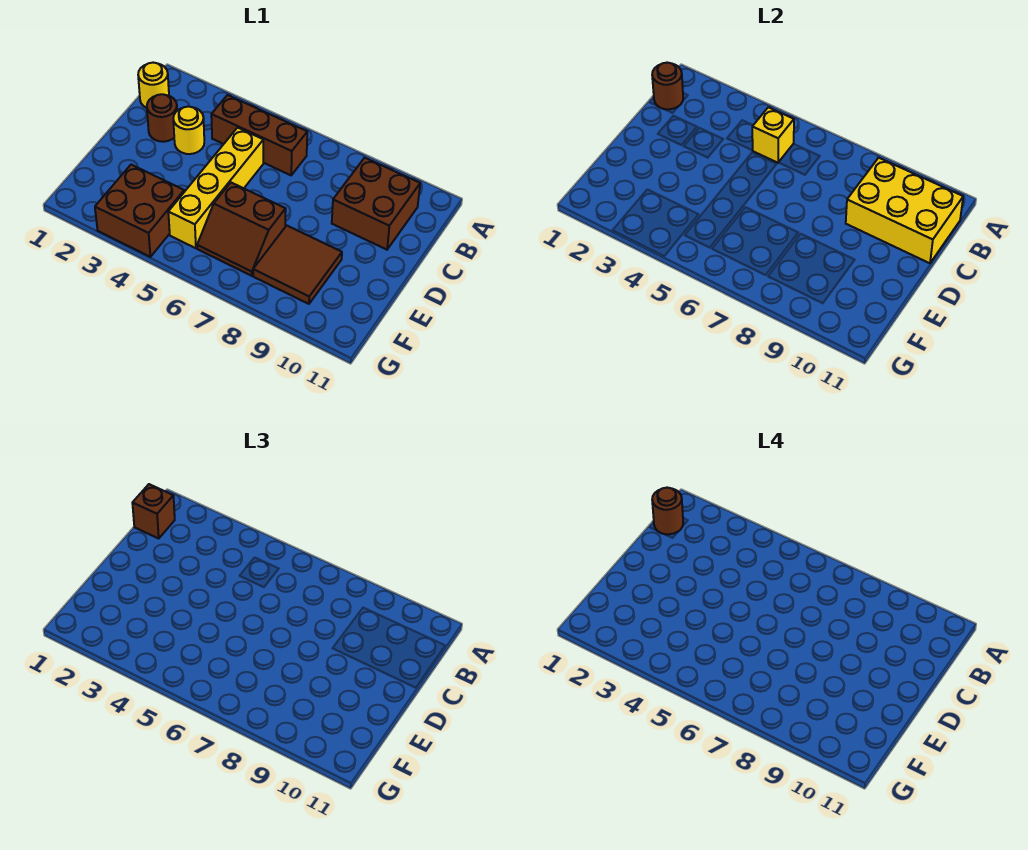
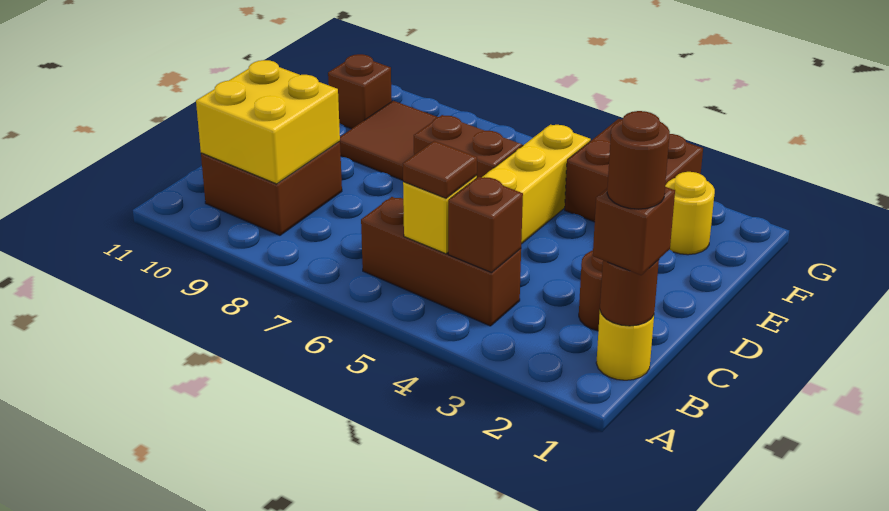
none -> brown 1x1 brick [448,177,523,273]
none -> brown 1x1 tile [403,141,477,198]
yellow 2x3 brick [846,158,963,263] -> yellow 2x2 brick [196,60,340,184]
yellow 1x1 round brick [173,107,204,154] -> yellow 1x1 round brick moved to [665,172,715,255]
none -> brown 1x1 brick [328,54,392,129]

